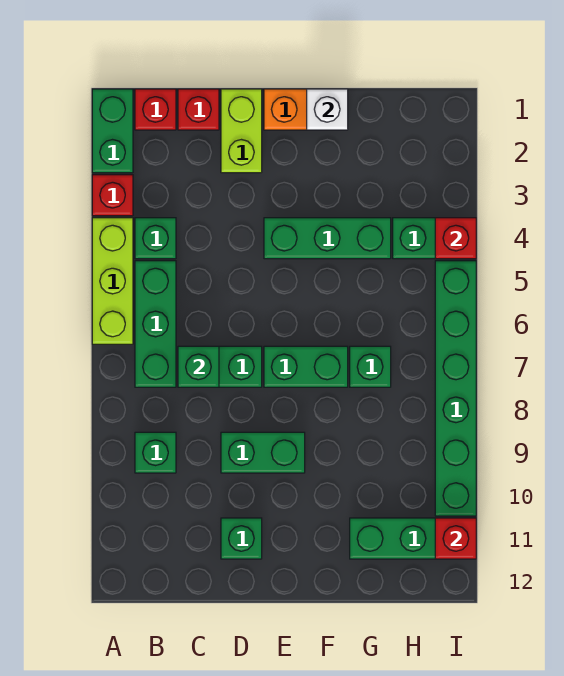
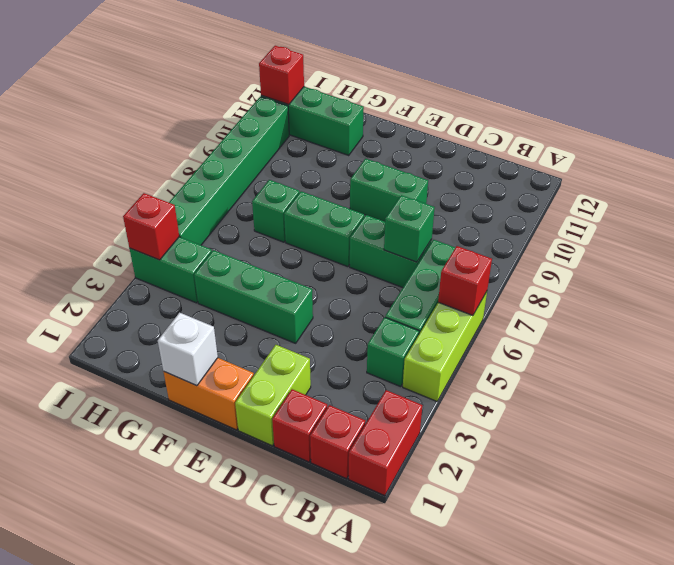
green 1x2 brick [92,89,133,173] -> red 1x2 brick [349,390,422,496]
red 1x1 brick [92,175,133,216] -> red 1x1 brick moved to [438,246,492,315]
green 1x1 brick [135,432,176,473] -> none
green 1x1 brick [221,518,262,559] -> none

